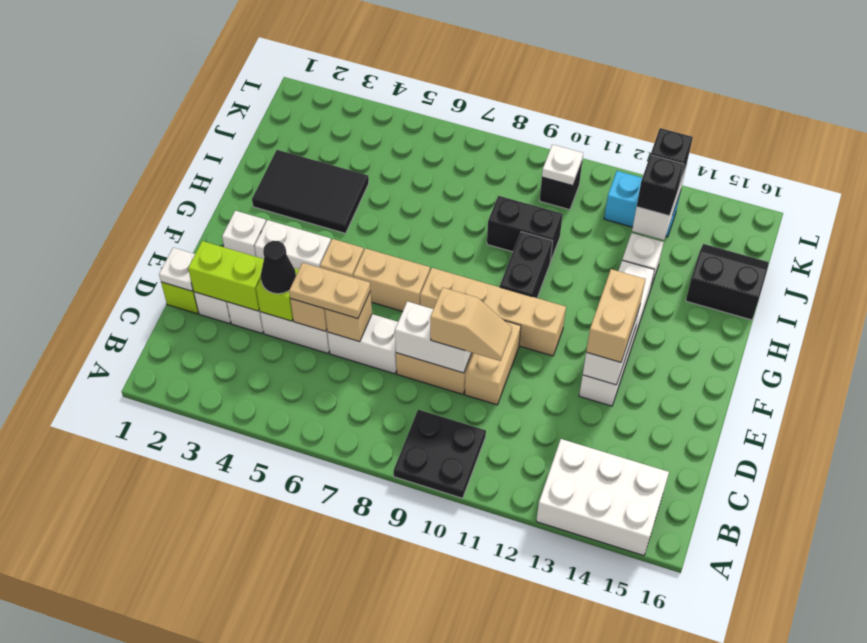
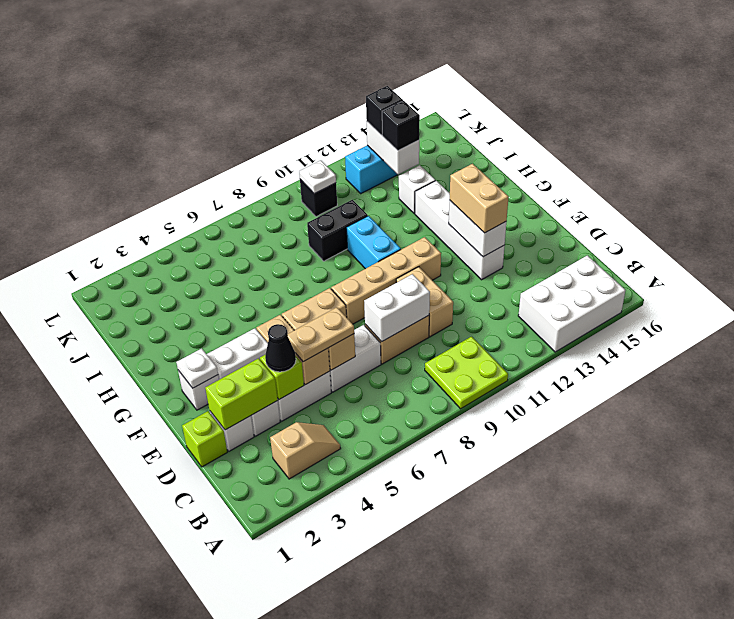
black 2x2 plate [394,410,486,498] -> lime 2x2 plate [425,337,508,409]
white 1x1 plate [159,248,195,291] -> white 1x1 plate moved to [176,348,218,388]
tan 1x2 slope [430,288,512,361] -> tan 1x2 slope moved to [270,422,341,479]
black 1x2 brick [500,232,553,298] -> cyan 1x2 brick [346,216,401,269]
black 2x3 tile [252,150,369,233] -> none
black 2x2 slope [686,244,769,320] -> none

